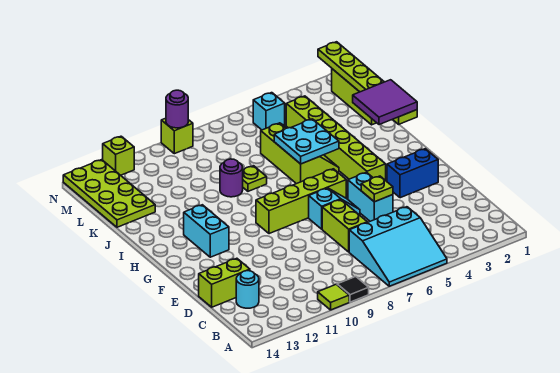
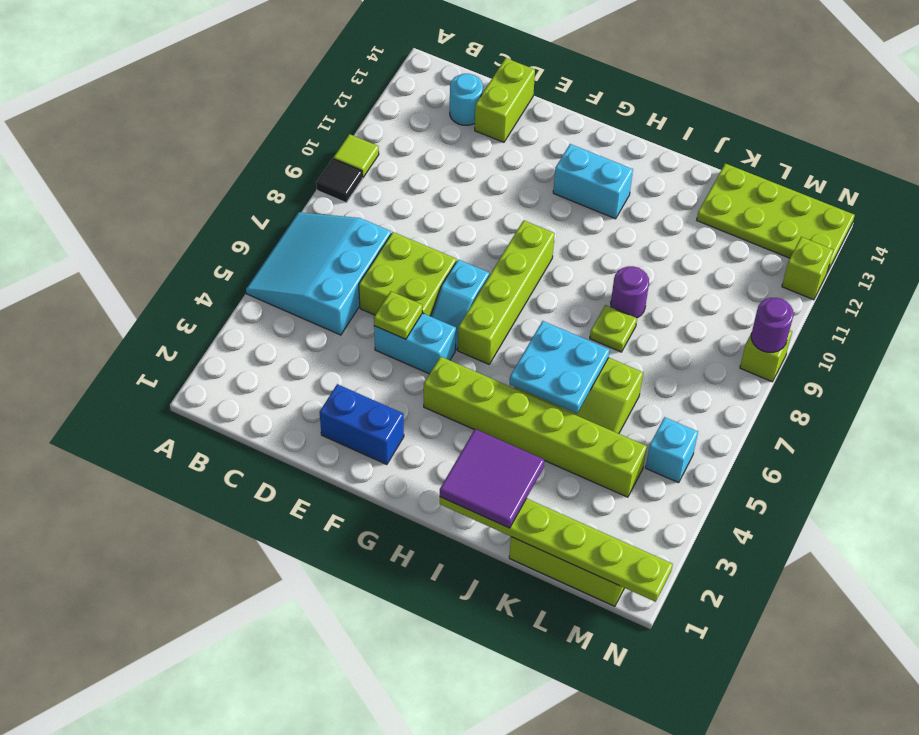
lime 1x2 brick [322,200,367,252] -> lime 2x2 brick [359,232,456,316]
blue 1x2 brick [387,149,438,198] -> blue 1x2 brick turned to [320,384,404,465]

